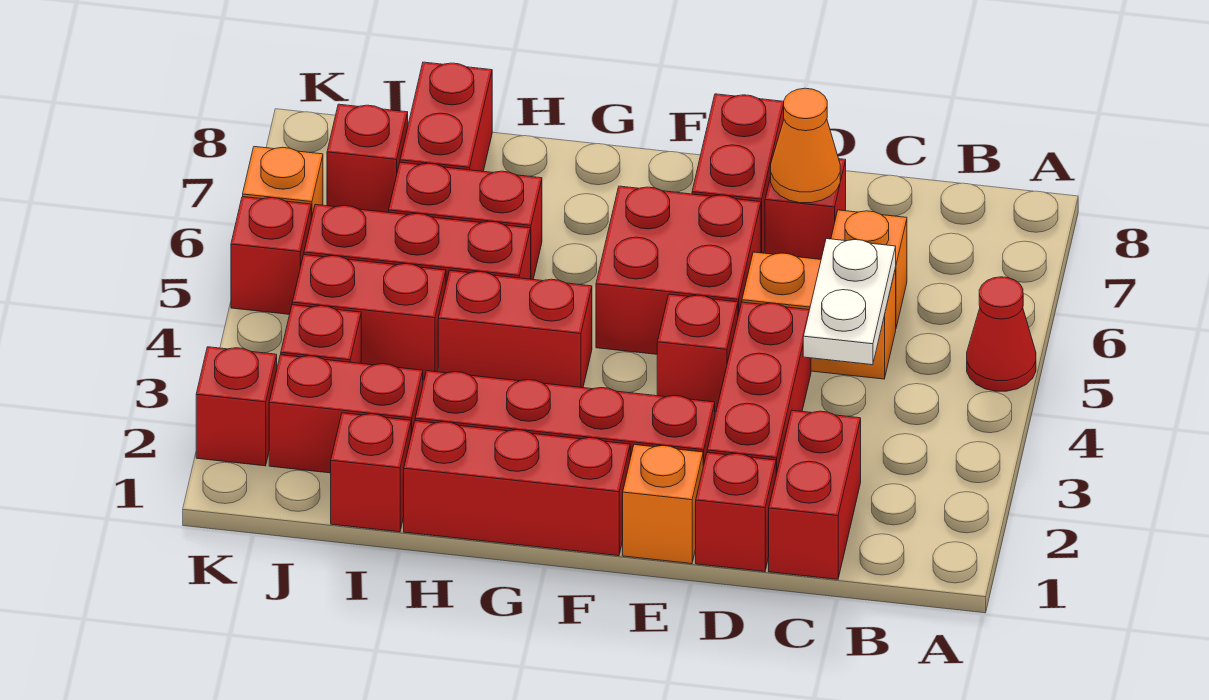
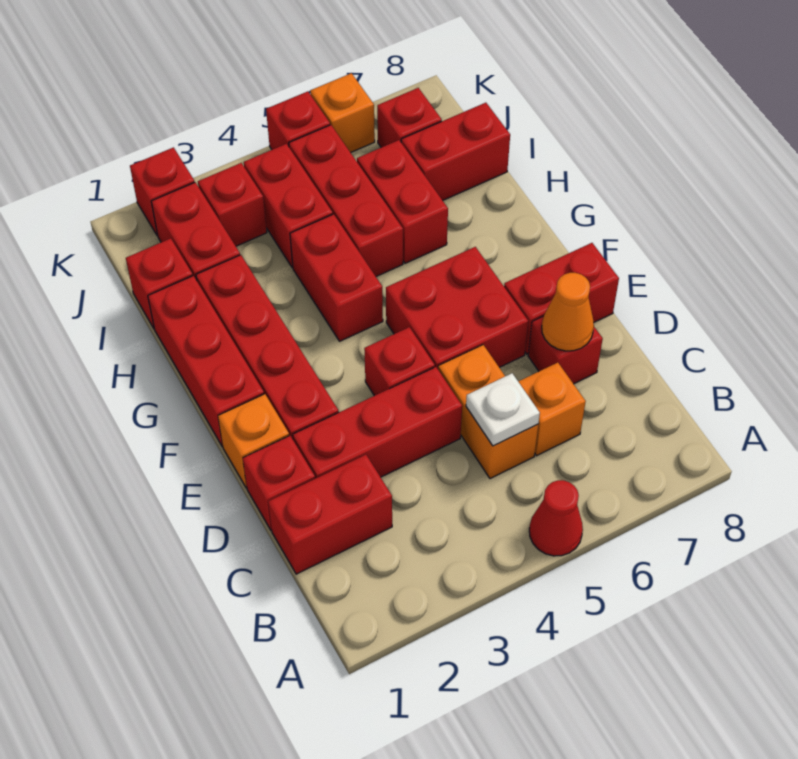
white 1x2 plate [803,239,896,365] -> white 1x1 plate [466,373,540,446]

